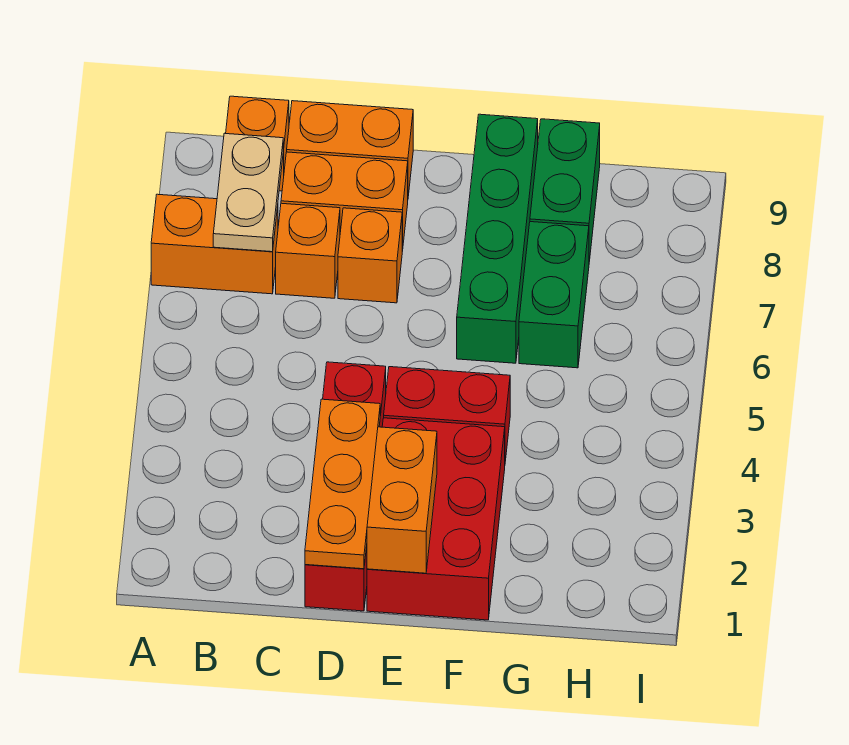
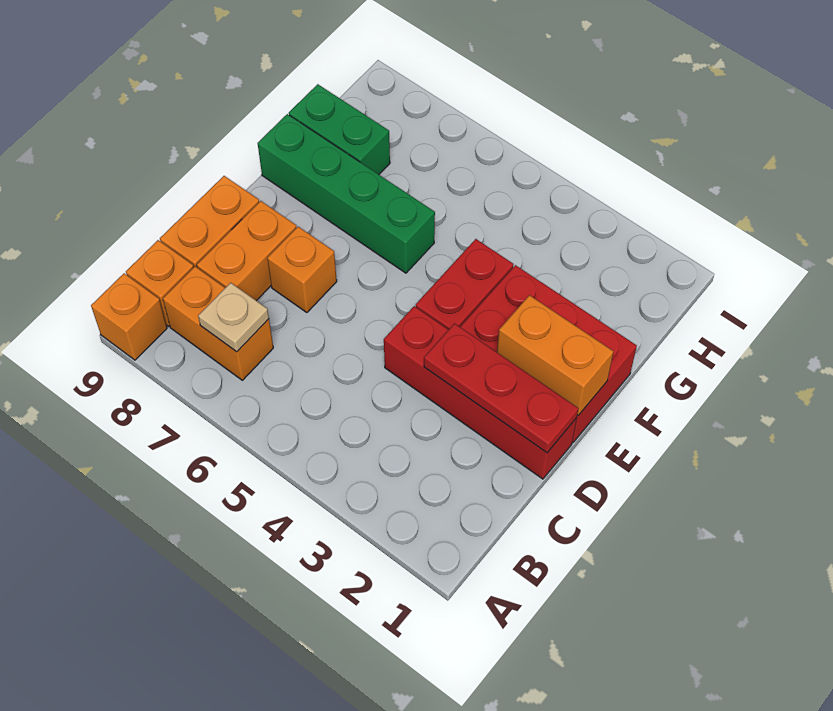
orange 1x2 brick [151,194,278,294] -> orange 1x2 brick turned to [163,266,273,380]
tan 1x2 plate [213,133,283,252] -> tan 1x1 plate [198,283,269,352]
orange 1x1 brick [276,203,340,298] -> orange 1x1 brick moved to [91,273,167,360]
orange 1x3 plate [305,399,380,569] -> red 1x3 plate [424,324,578,453]
green 1x2 brick [519,222,589,368] -> none

